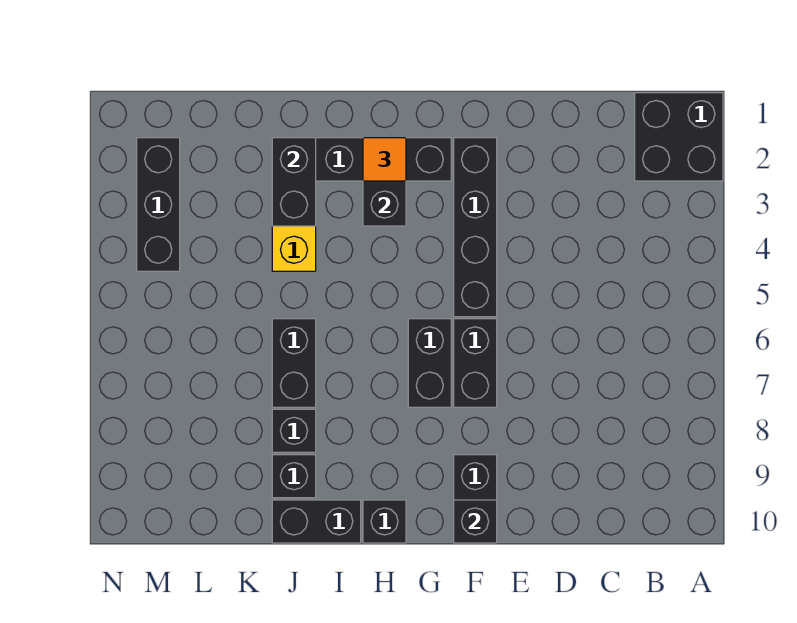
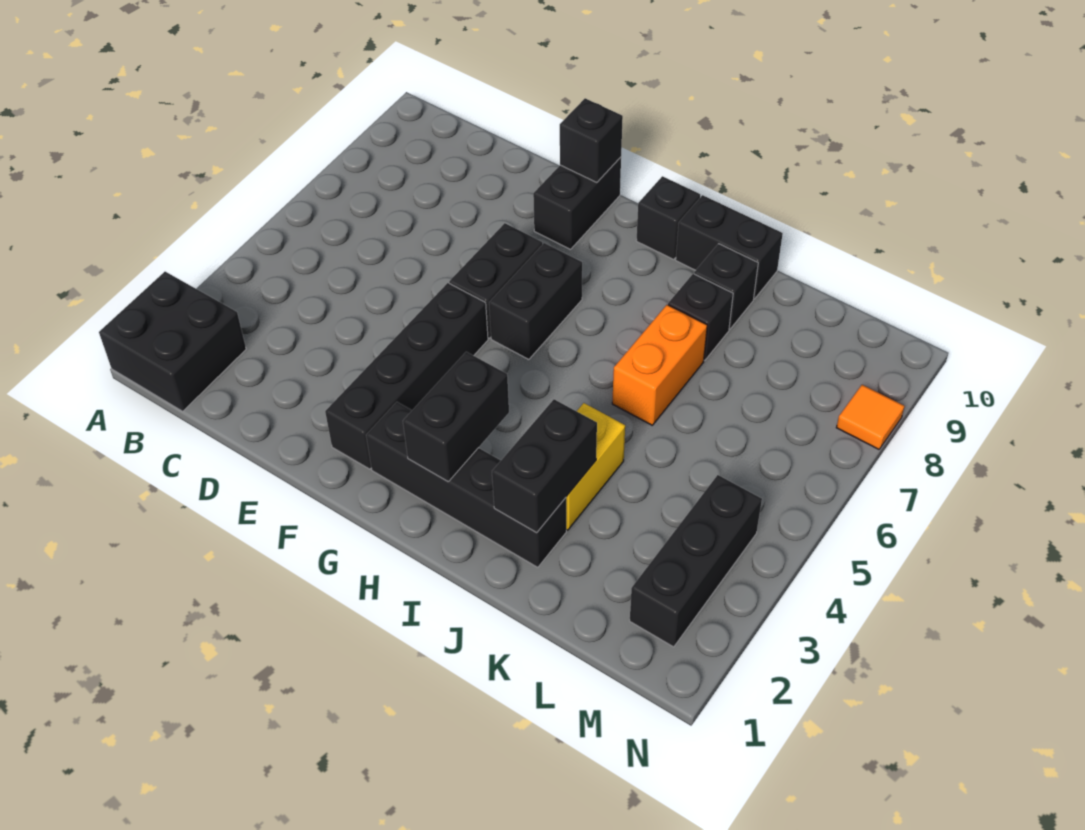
orange 1x1 tile [363,138,406,181] -> orange 1x1 tile moved to [836,385,905,449]
black 1x2 brick [272,319,316,407] -> orange 1x2 brick [612,305,707,425]

